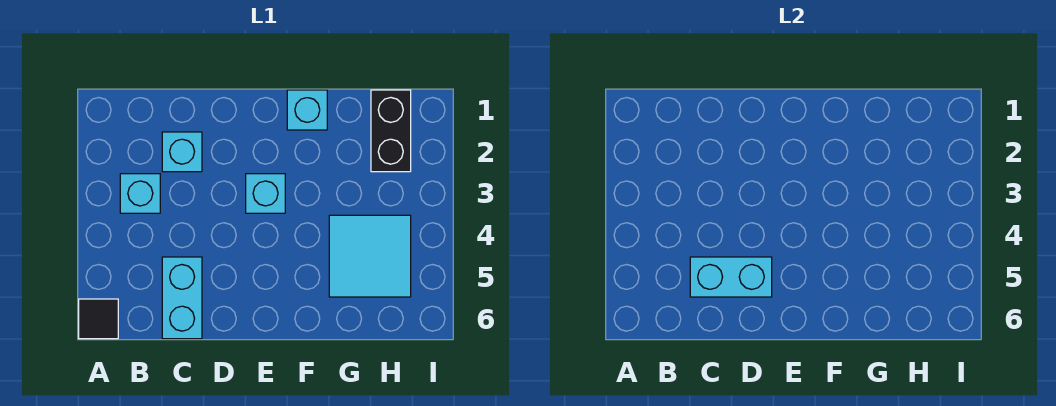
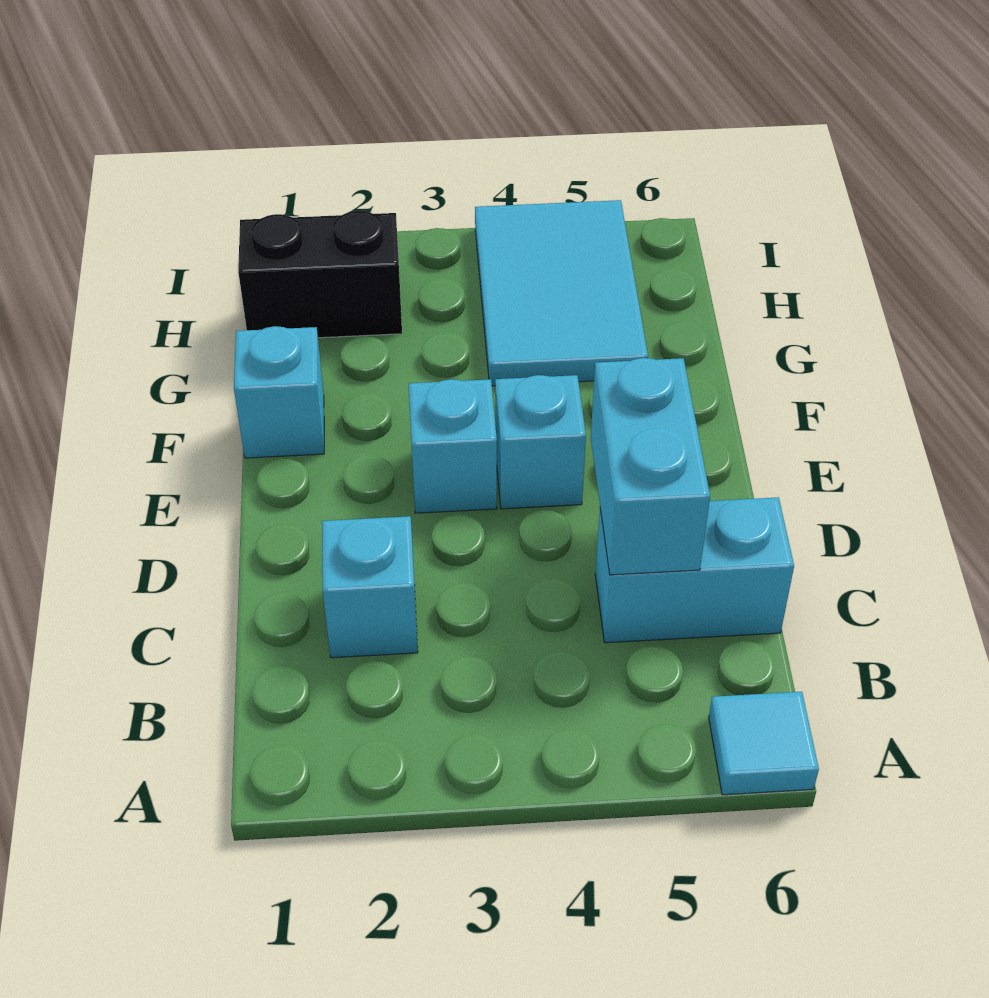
black 1x1 tile [79,299,118,339] -> cyan 1x1 tile [709,692,819,795]
cyan 1x1 brick [120,174,160,213] -> cyan 1x1 brick moved to [495,375,586,509]
cyan 2x2 tile [329,215,411,297] -> cyan 2x3 tile [475,200,648,386]

